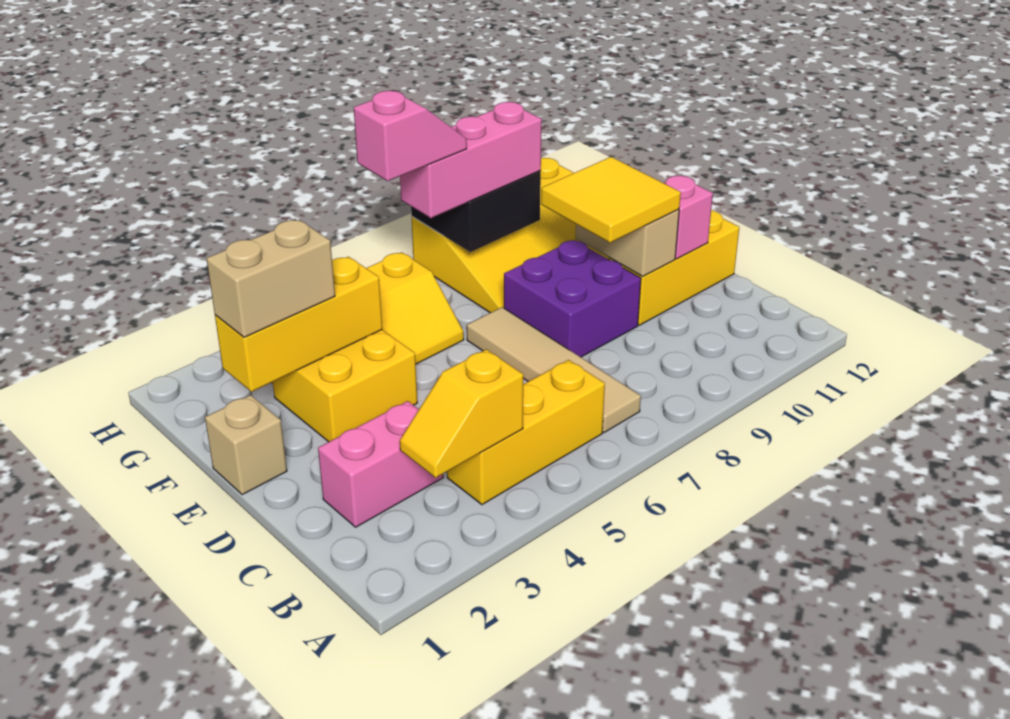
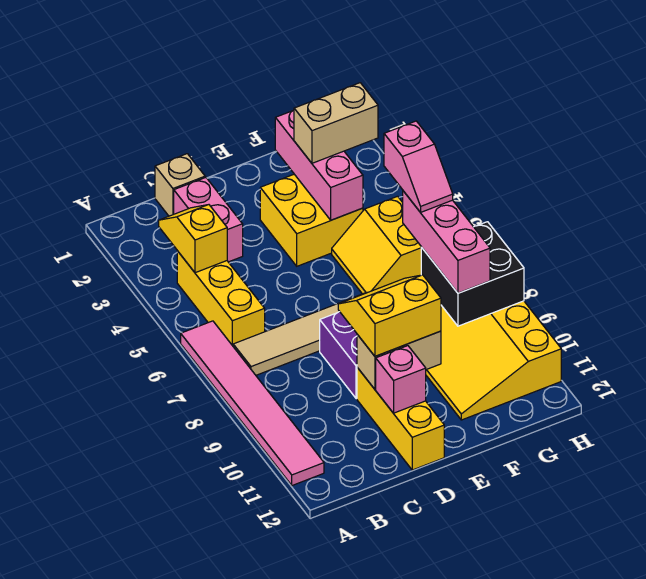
none -> pink 1x6 tile [181,321,324,485]
yellow 2x2 tile [541,157,681,243] -> yellow 2x2 slope [338,275,441,356]
tan 1x1 brick [205,395,287,495] -> tan 1x1 brick moved to [155,154,205,216]
yellow 1x3 brick [215,257,382,392] -> pink 1x3 brick [275,110,363,220]
tan 1x2 brick [206,220,335,337] -> tan 1x2 brick turned to [294,83,378,163]

